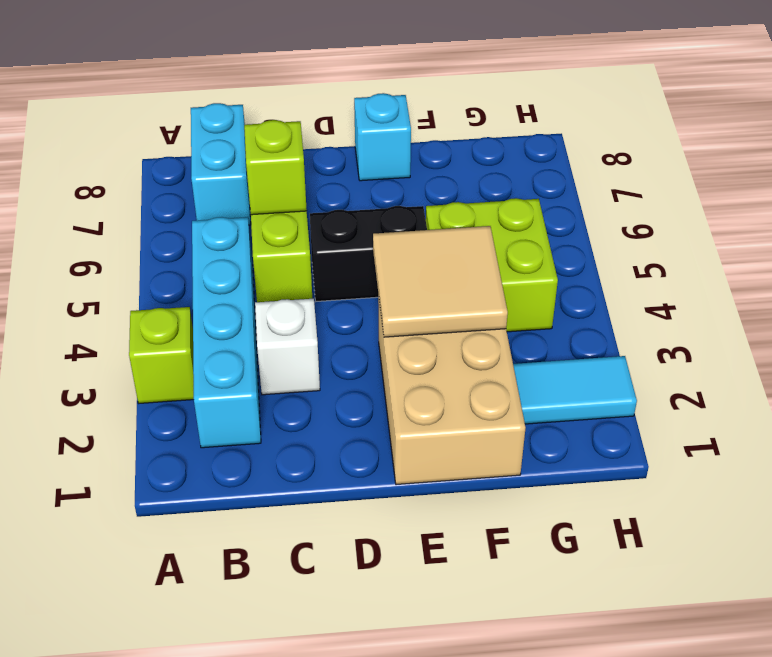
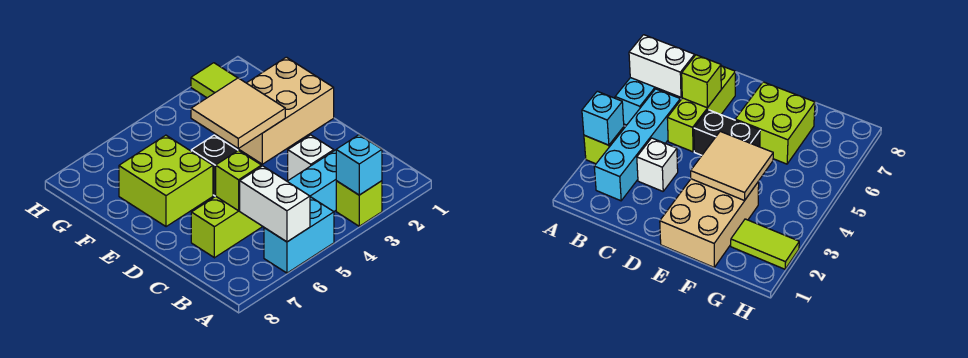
none -> white 1x2 brick [239,166,310,242]
cyan 1x2 brick [191,103,251,225] -> cyan 1x2 brick moved to [264,197,334,273]
cyan 1x1 brick [354,93,411,181] -> cyan 1x1 brick moved to [336,135,382,195]
lime 2x2 brick [426,198,558,332] -> lime 2x2 brick moved to [119,135,213,227]
cyan 1x2 tile [513,356,637,424] -> lime 1x2 tile [191,63,237,98]

